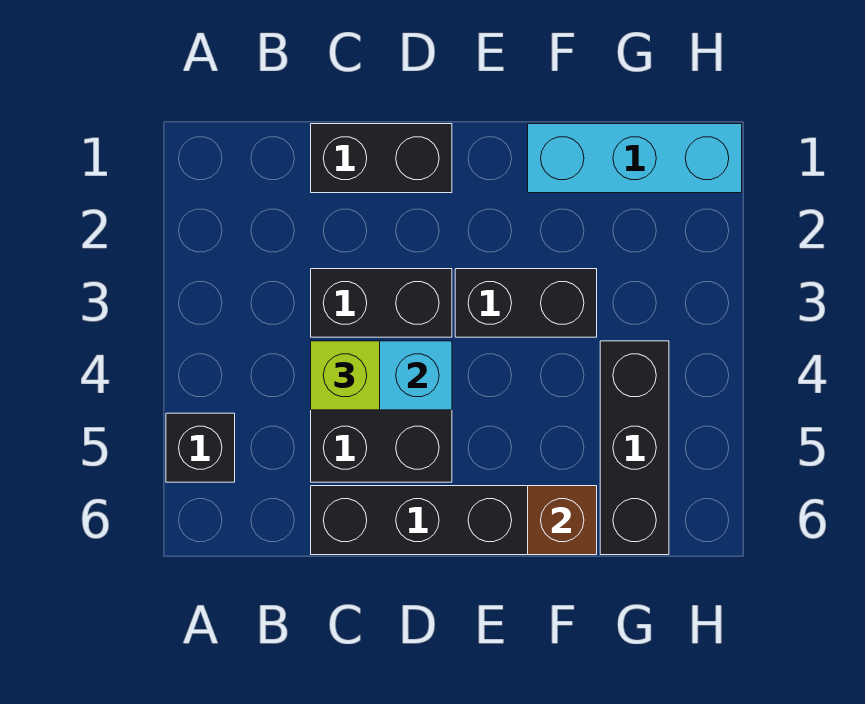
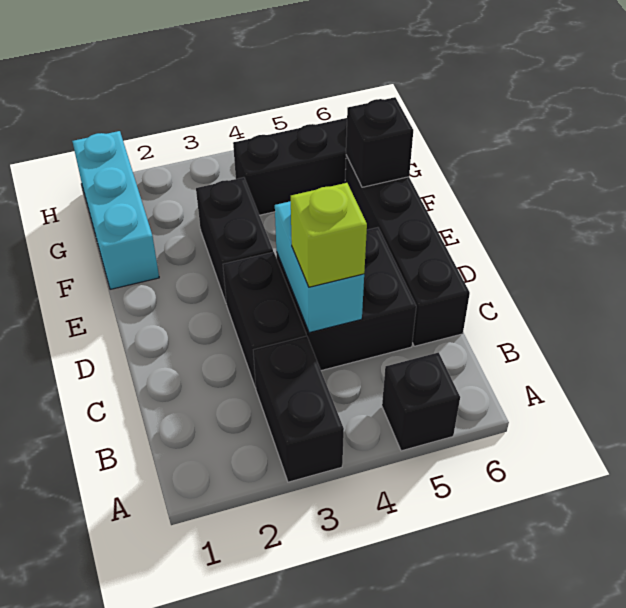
black 1x2 brick [311,124,452,193] -> black 1x2 brick moved to [253,336,344,482]
brown 1x1 brick [528,486,597,555] -> black 1x1 brick [346,97,413,187]

